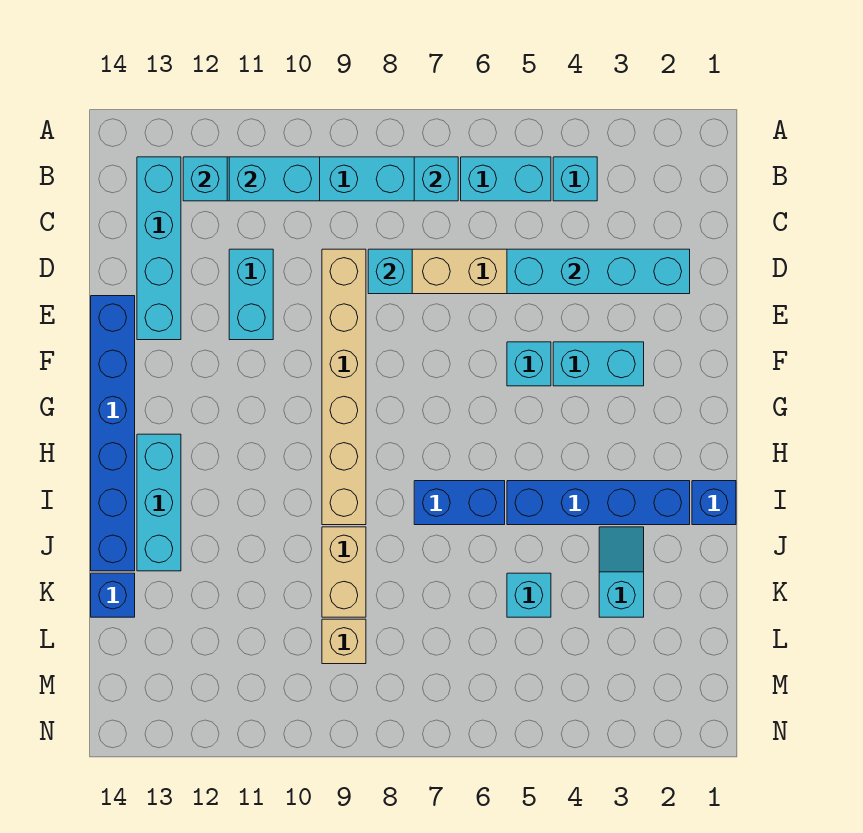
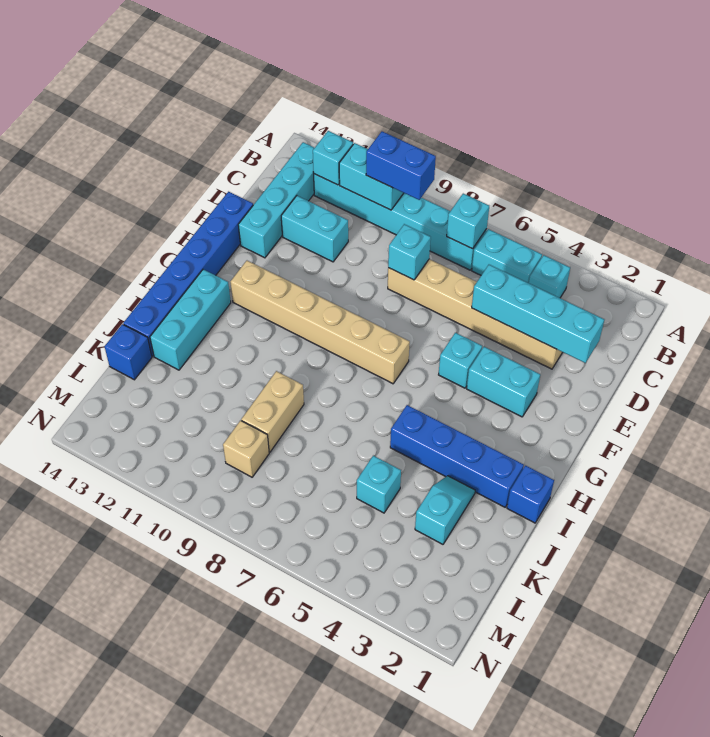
tan 1x6 brick [322,249,366,525] -> tan 1x6 brick turned to [231,261,410,384]
cyan 1x2 brick [229,249,273,340] -> cyan 1x2 brick turned to [281,196,348,262]
blue 1x2 brick [414,481,505,525] -> blue 1x2 brick moved to [366,131,436,200]

